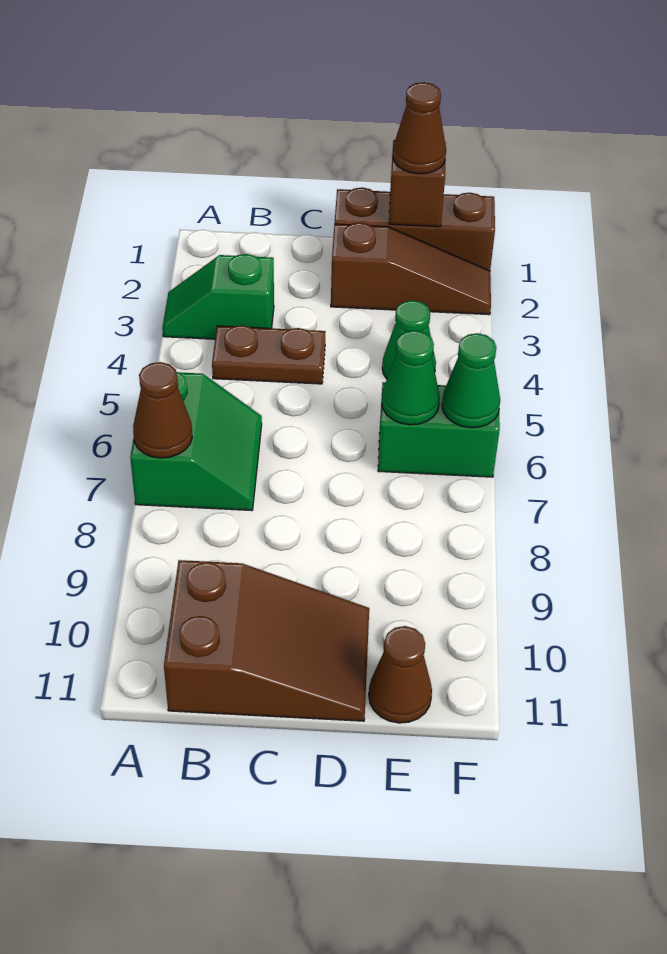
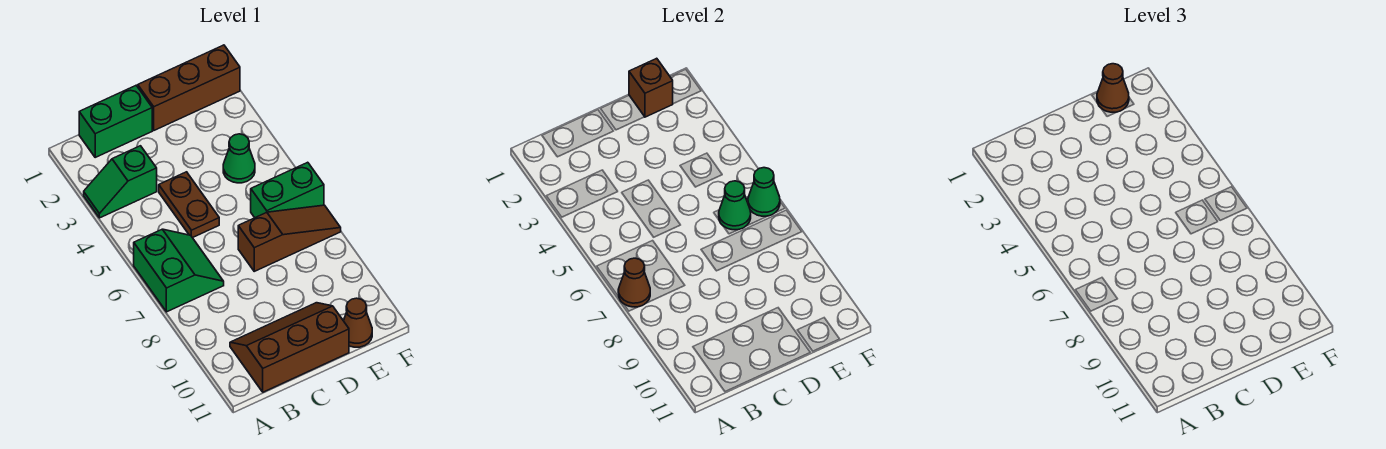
none -> green 1x2 brick [79,86,152,157]
brown 1x2 plate [212,325,326,384] -> brown 1x2 plate turned to [159,172,219,238]
brown 2x3 slope [164,560,369,721] -> brown 2x3 slope turned to [230,303,349,392]
brown 1x3 slope [331,223,491,315] -> brown 1x3 slope moved to [238,205,341,271]

